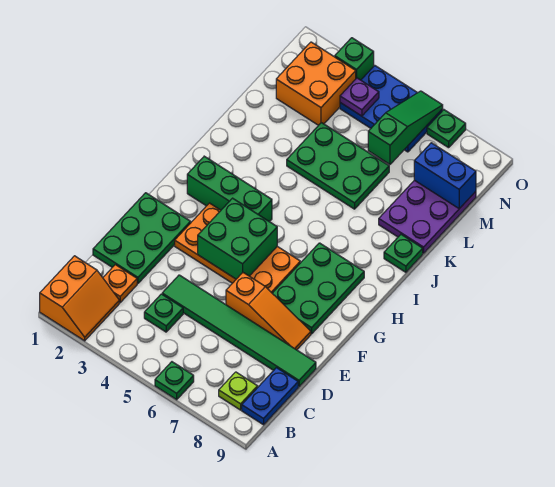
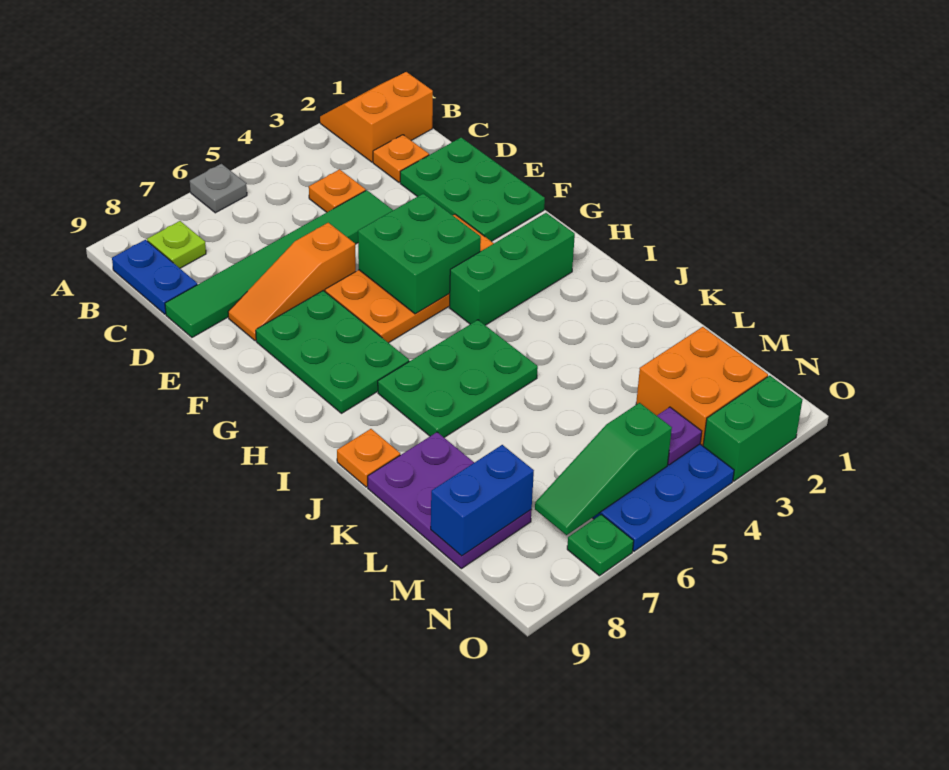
orange 2x2 slope [40,256,119,341] -> orange 2x2 slope turned to [320,72,433,162]
green 1x1 plate [155,362,194,400] -> grey 1x1 plate [190,164,247,213]
green 1x1 plate [144,294,183,332] -> orange 1x1 plate [309,169,366,212]
green 1x1 plate [384,234,423,272] -> orange 1x1 plate [337,429,400,487]
green 2x3 plate [287,123,389,209] -> green 2x3 plate moved to [378,320,538,437]
green 1x3 slope [368,91,443,164] -> green 1x3 slope turned to [535,403,672,535]
green 1x1 brick [335,38,374,80] -> green 1x2 brick [703,376,802,481]

